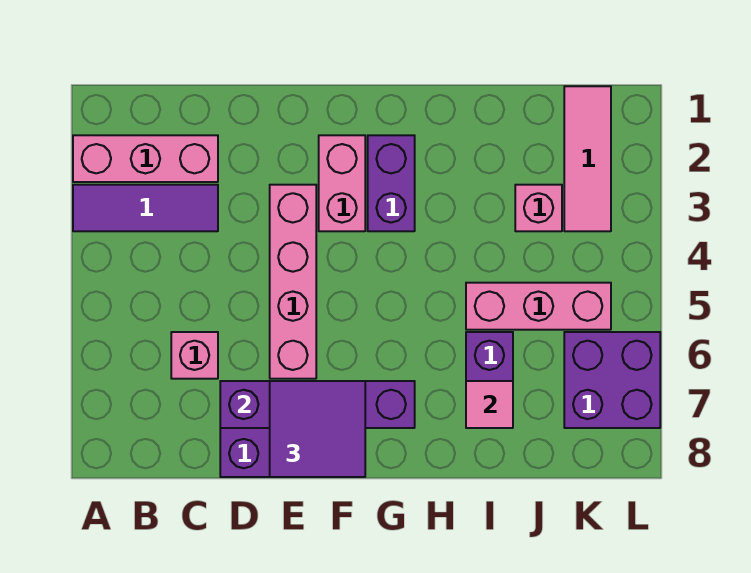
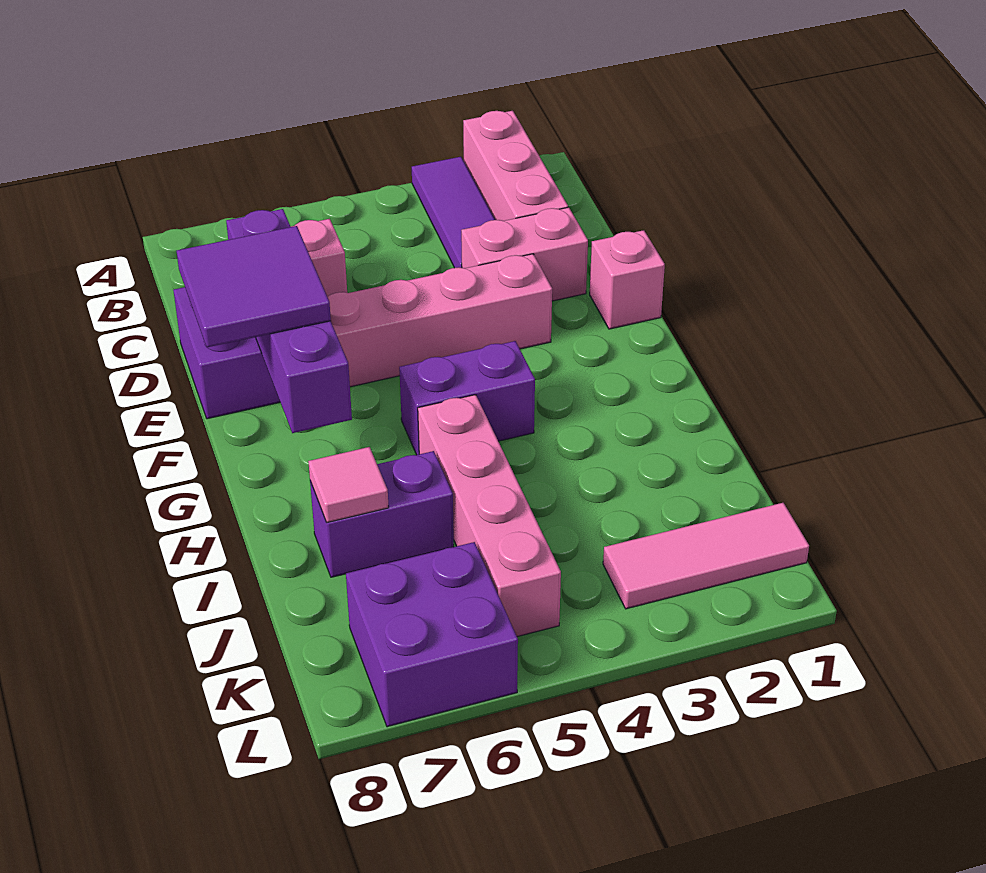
pink 1x2 brick [319,135,365,231] -> pink 1x2 brick moved to [461,207,588,301]
purple 1x2 brick [368,135,415,231] -> purple 1x2 brick moved to [399,341,535,455]
pink 1x3 brick [466,283,611,330] -> pink 1x4 brick [418,395,561,637]
pink 1x1 brick [515,185,562,231] -> pink 1x1 brick moved to [590,230,665,329]

